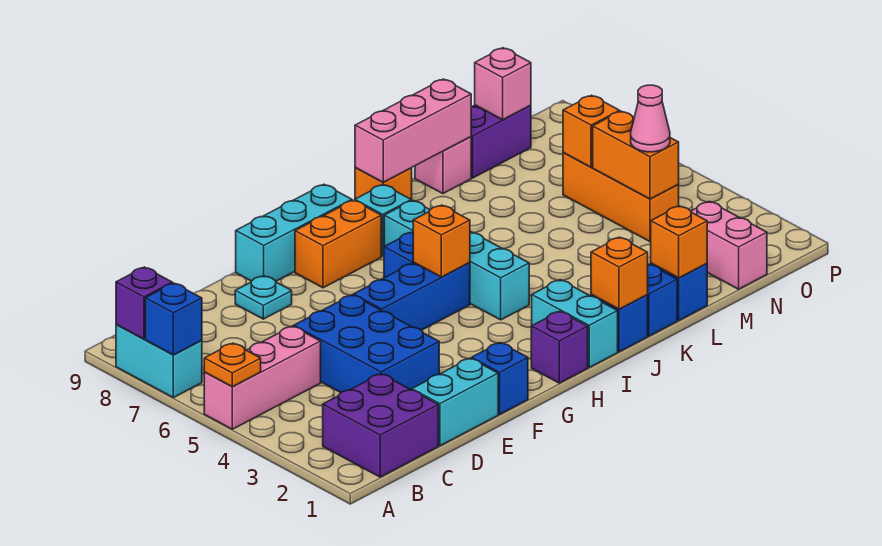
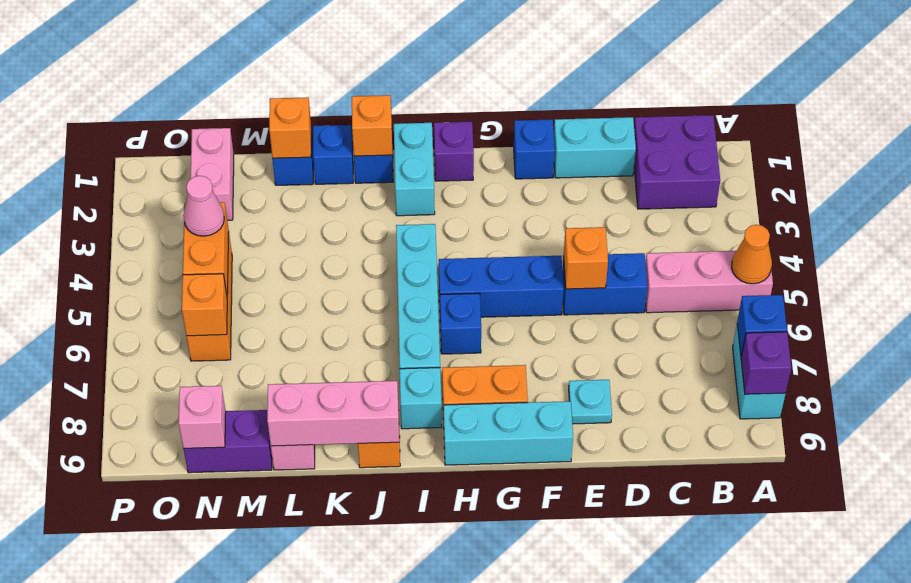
orange 1x1 plate [204,343,261,387] -> orange 1x1 cone [732,225,772,284]
blue 2x3 brick [294,295,439,393] -> blue 1x2 brick [562,253,647,315]
orange 1x1 brick [413,205,470,277] -> orange 1x1 brick moved to [564,227,608,289]

